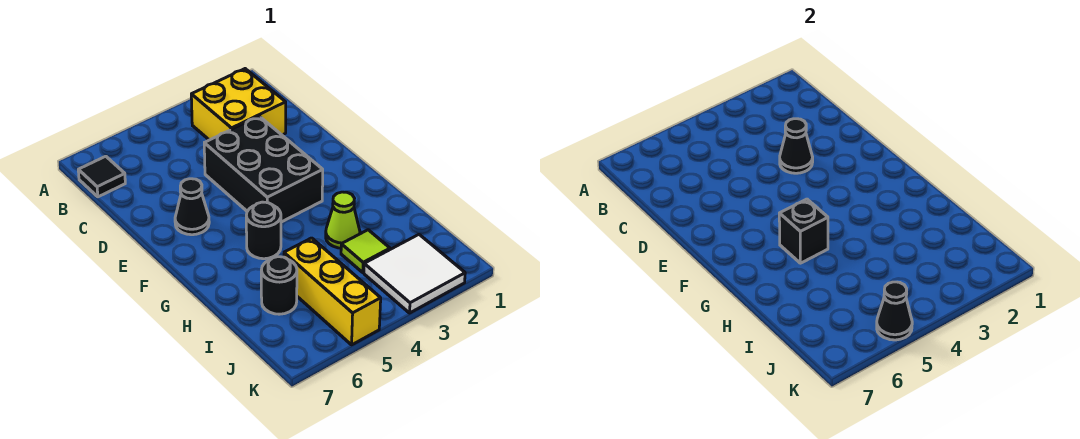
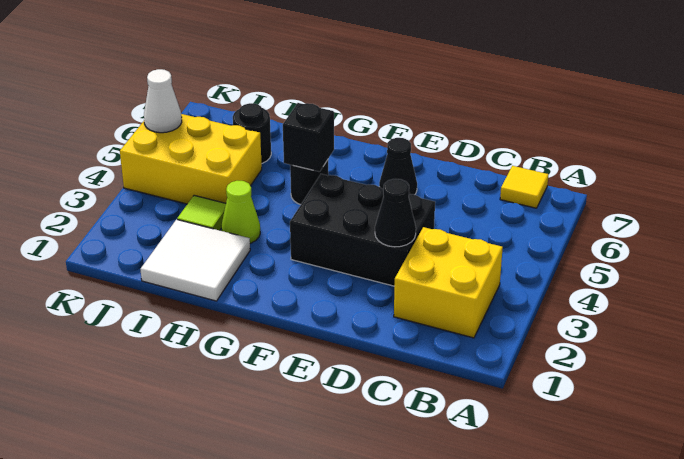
black 1x1 tile [78,156,125,197] -> yellow 1x1 tile [500,166,549,208]
yellow 1x3 brick [284,238,381,345] -> yellow 2x3 brick [120,114,262,204]
white 2x2 tile [364,235,465,313] -> white 2x2 tile moved to [140,220,250,301]
black 1x1 cone [877,282,912,340] -> white 1x1 cone [144,69,182,133]

